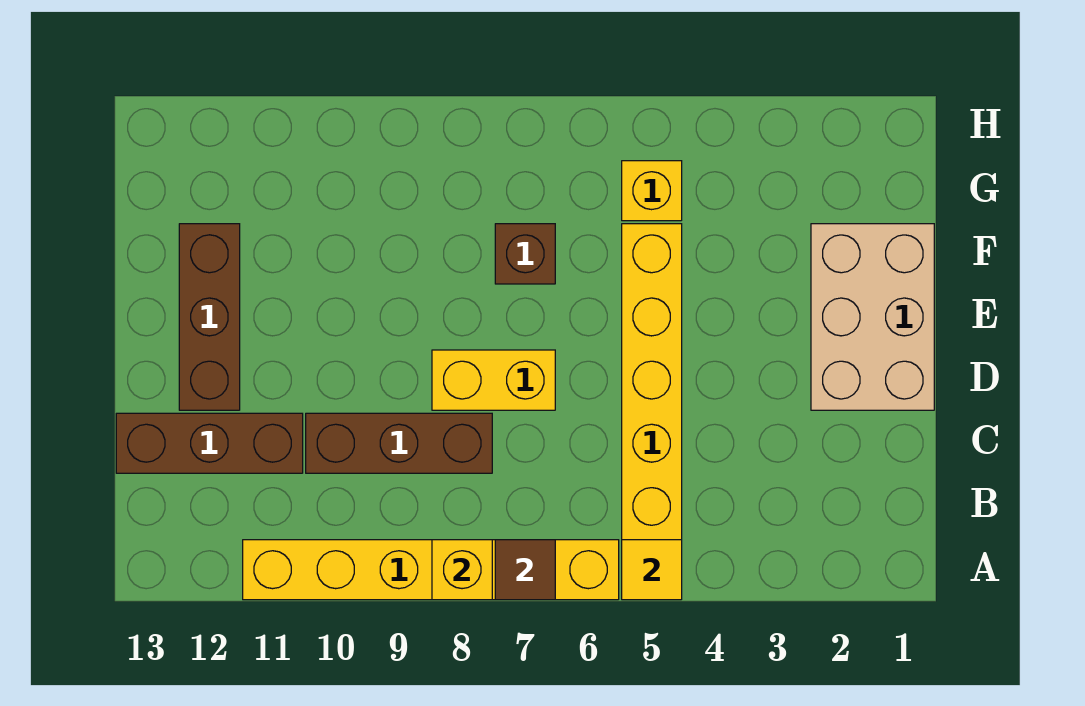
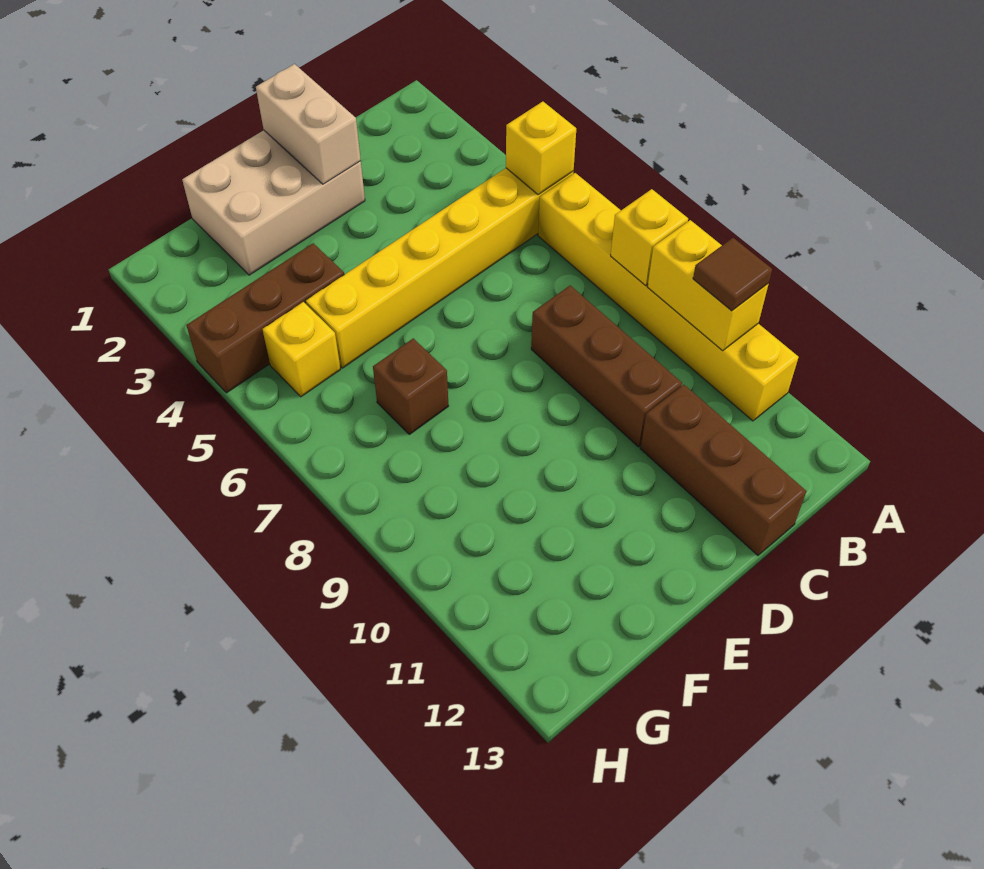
yellow 1x1 tile [622,540,682,600] -> yellow 1x1 brick [506,102,576,195]
brown 1x1 tile [495,540,555,600] -> brown 1x1 tile moved to [693,238,772,311]
none -> tan 1x2 brick [256,64,361,184]
yellow 1x2 brick [432,350,555,410] -> yellow 1x2 brick moved to [648,220,769,351]
brown 1x3 brick [179,224,240,410] -> brown 1x3 brick moved to [186,243,344,393]

